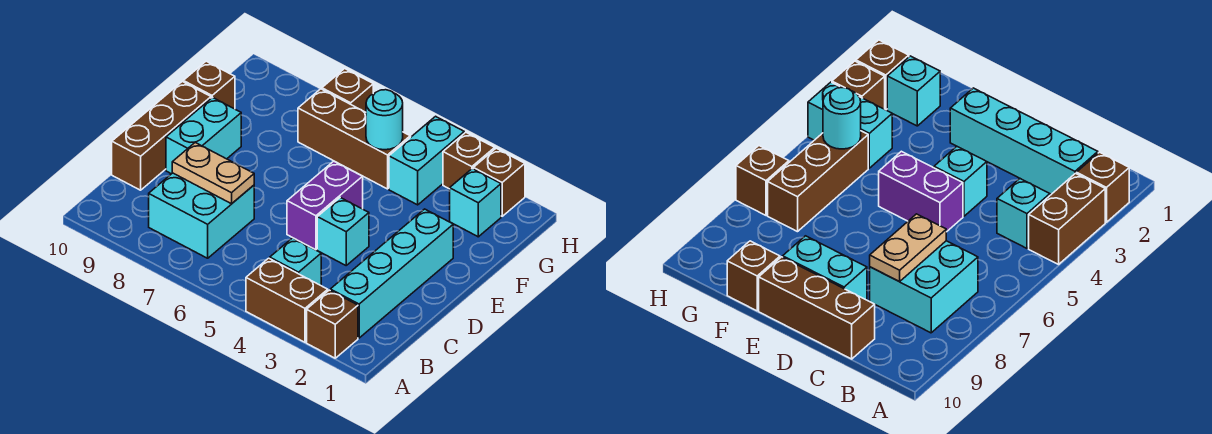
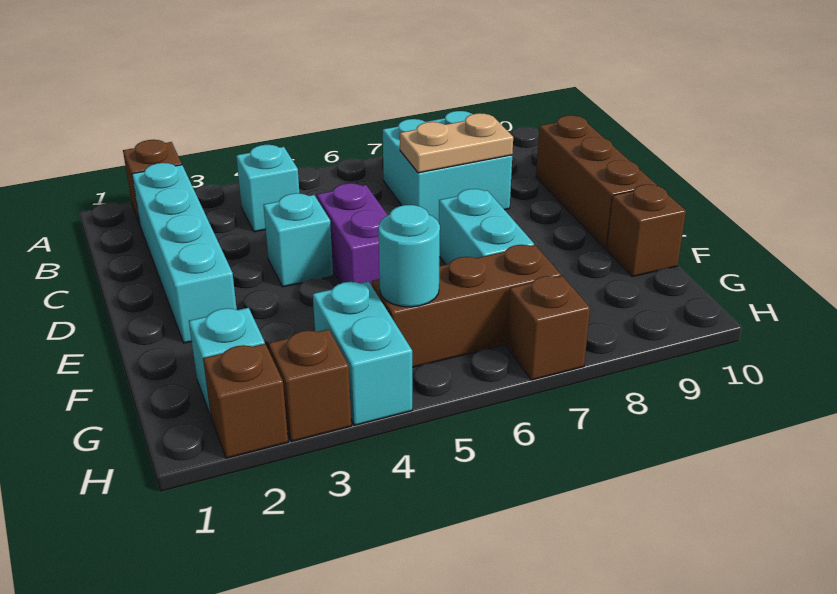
brown 1x2 brick [246,258,328,342] -> none
cyan 1x2 brick [166,97,241,174] -> cyan 1x2 brick moved to [439,189,534,265]

